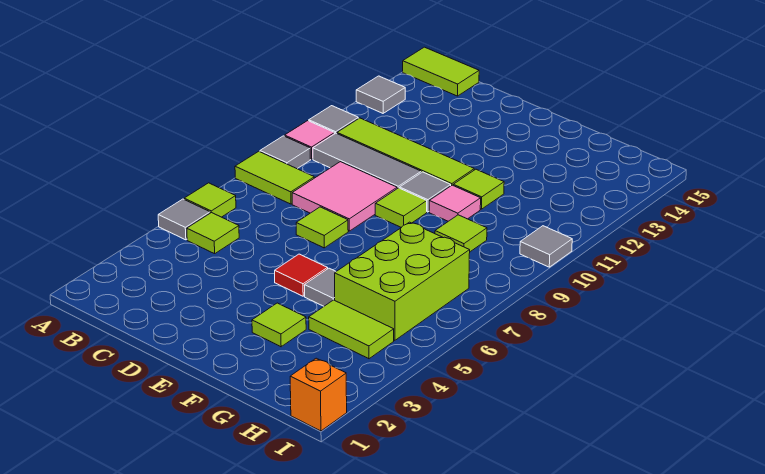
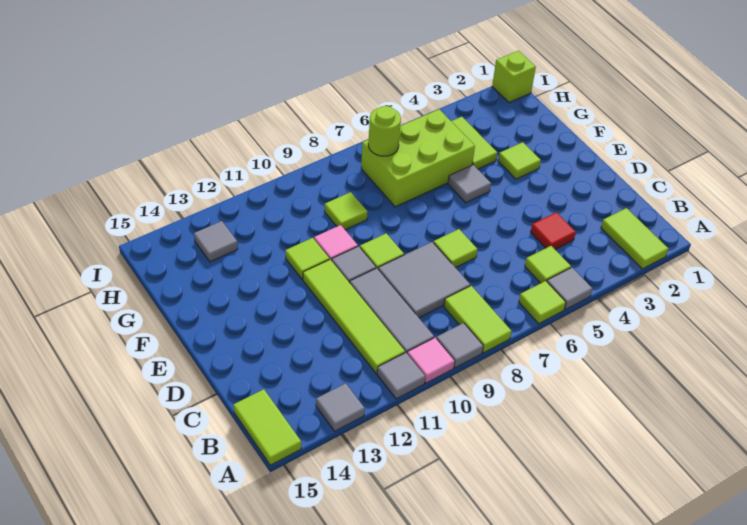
none -> lime 1x2 tile [601,208,668,269]
pink 2x2 tile [292,162,397,231] -> grey 2x2 tile [378,242,470,318]
red 1x1 tile [275,254,328,296] -> red 1x1 tile moved to [531,212,576,249]
none -> lime 1x1 round brick [368,106,401,156]
orange 1x1 brick [290,358,347,431] -> lime 1x1 brick [492,51,536,103]
grey 1x1 tile [520,226,572,267] -> grey 1x1 tile moved to [194,221,238,262]

